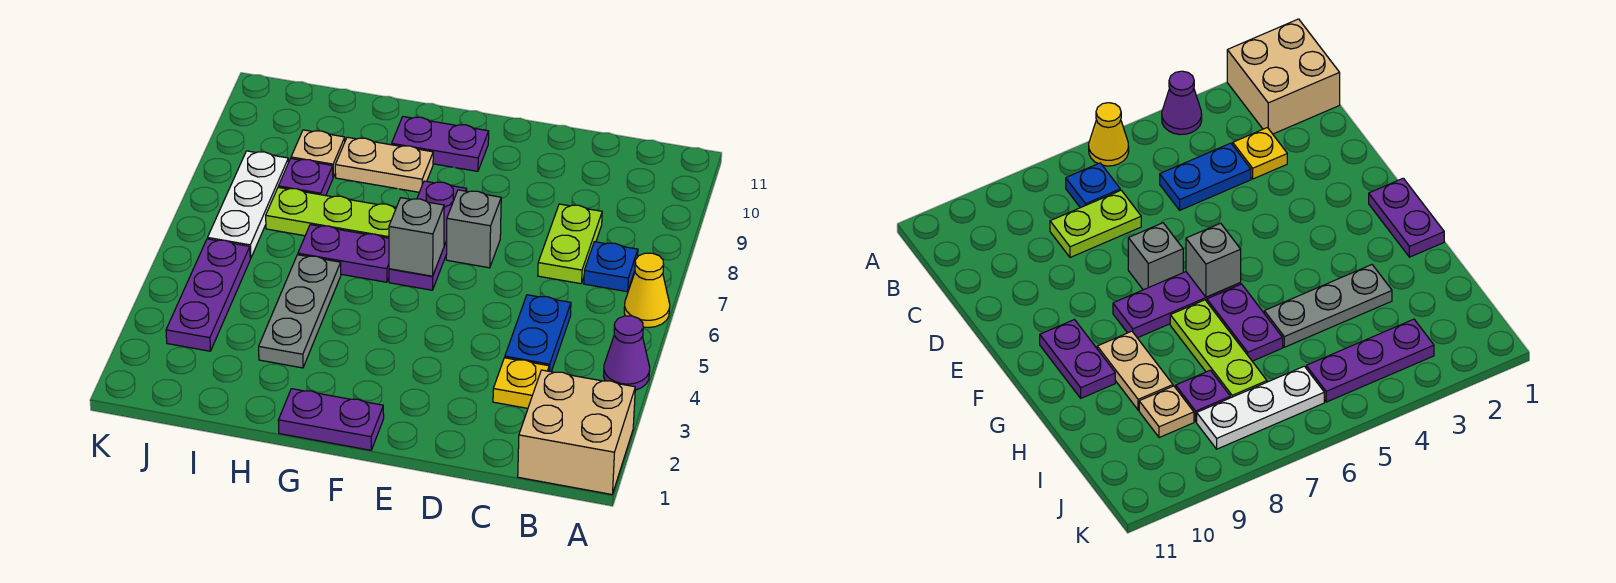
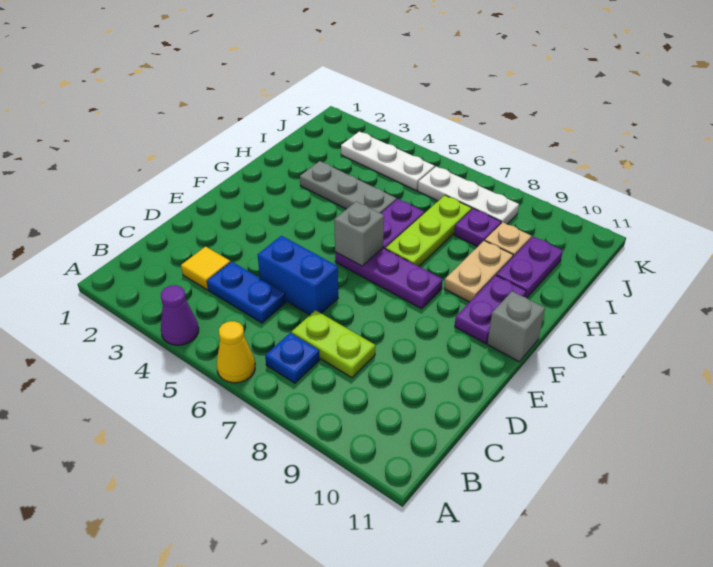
tan 2x2 brick [518,370,635,494] -> none
yellow 1x1 plate [493,358,549,408] -> yellow 1x1 tile [181,247,230,290]
none -> blue 1x2 brick [258,236,338,315]
grey 1x1 brick [446,190,501,268] -> grey 1x1 brick moved to [487,291,545,362]
purple 1x2 plate [278,389,384,450] -> purple 1x2 plate moved to [496,237,563,298]
purple 1x3 plate [166,239,250,351] -> white 1x3 plate [341,131,435,190]

